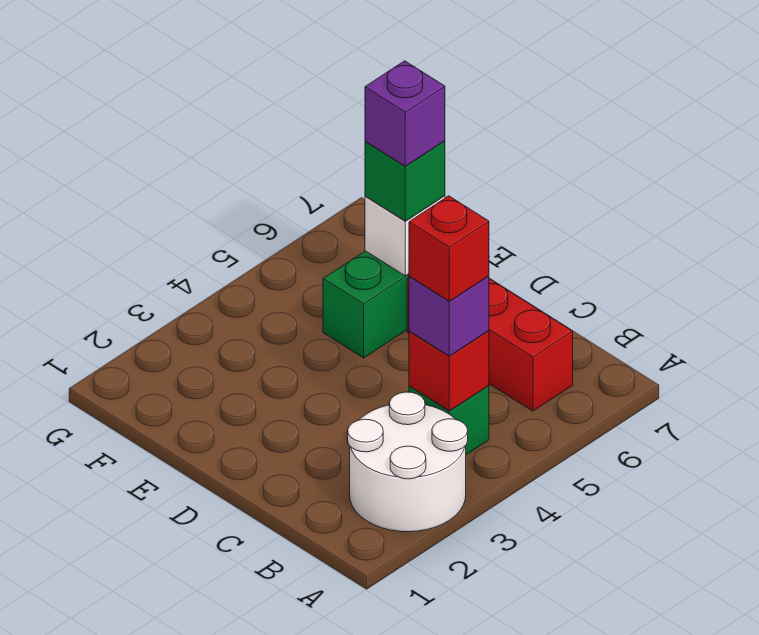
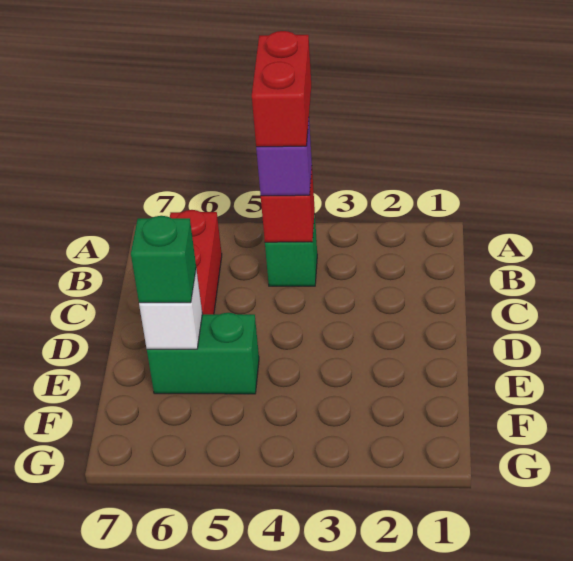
white 2x2 round brick [348,392,468,532] -> none
red 1x1 brick [409,196,489,301] -> red 1x2 brick [252,31,311,147]
purple 1x1 brick [365,61,445,166] -> none

